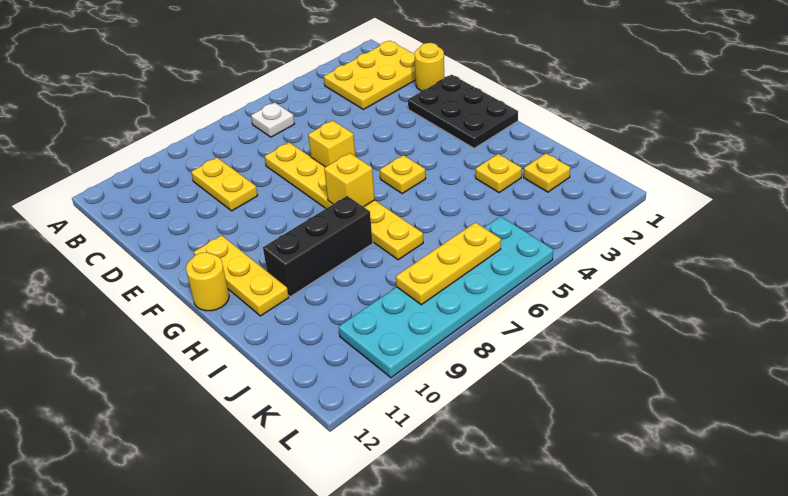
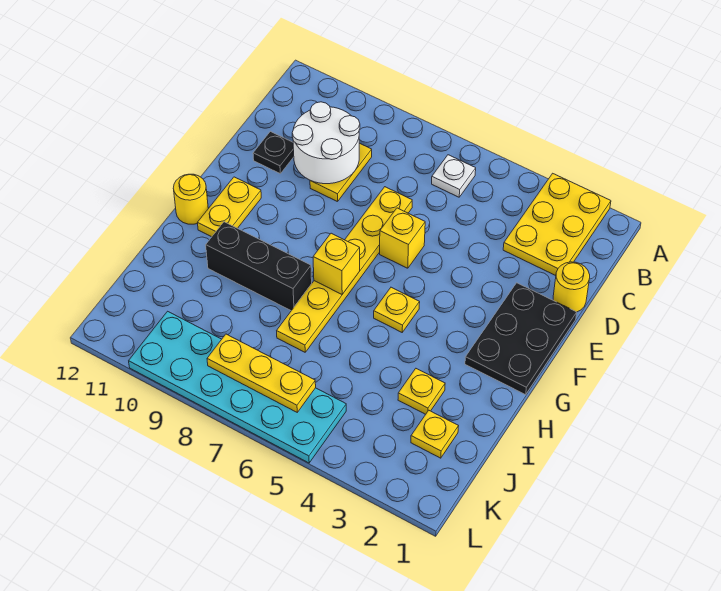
yellow 2x3 plate [324,41,416,109] -> yellow 2x3 plate turned to [503,173,611,276]
none -> white 2x2 round brick [292,102,360,184]
none -> black 1x1 plate [253,131,294,173]
yellow 1x3 plate [194,235,289,316] -> yellow 1x2 plate [198,177,261,237]

